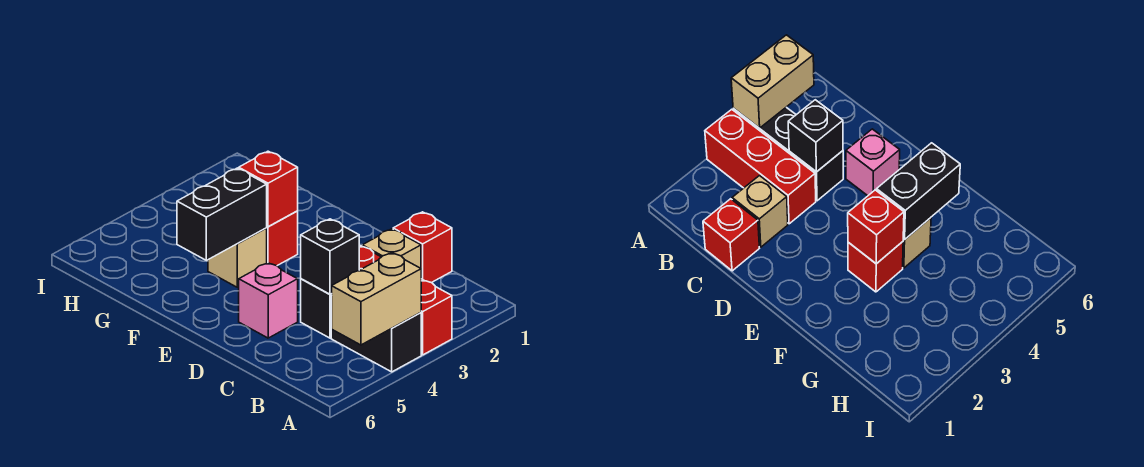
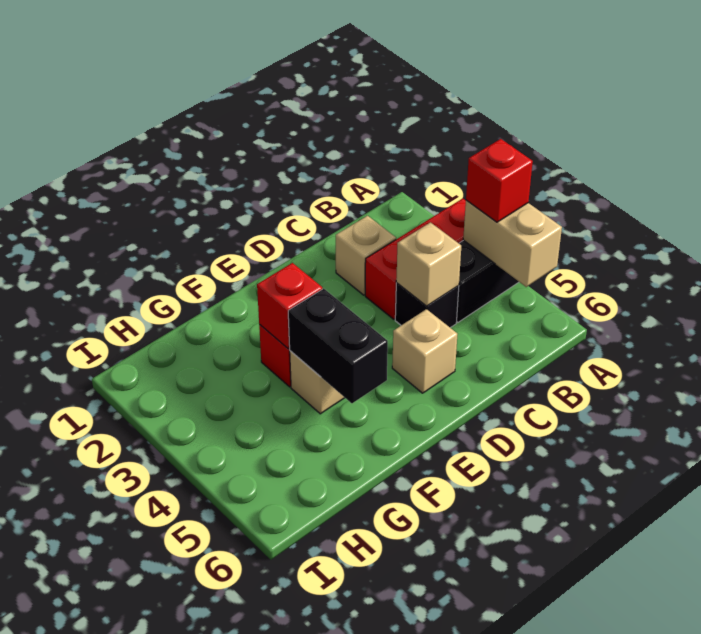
red 1x1 brick [393,212,452,283] -> red 1x1 brick moved to [466,139,533,222]
black 1x1 brick [301,219,359,294] -> tan 1x1 brick [396,222,461,306]
pink 1x1 brick [239,263,298,338] -> tan 1x1 brick [392,309,457,393]

